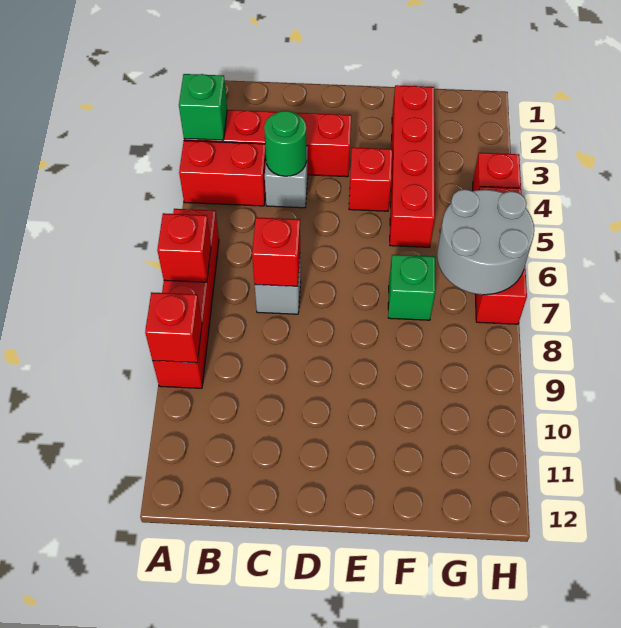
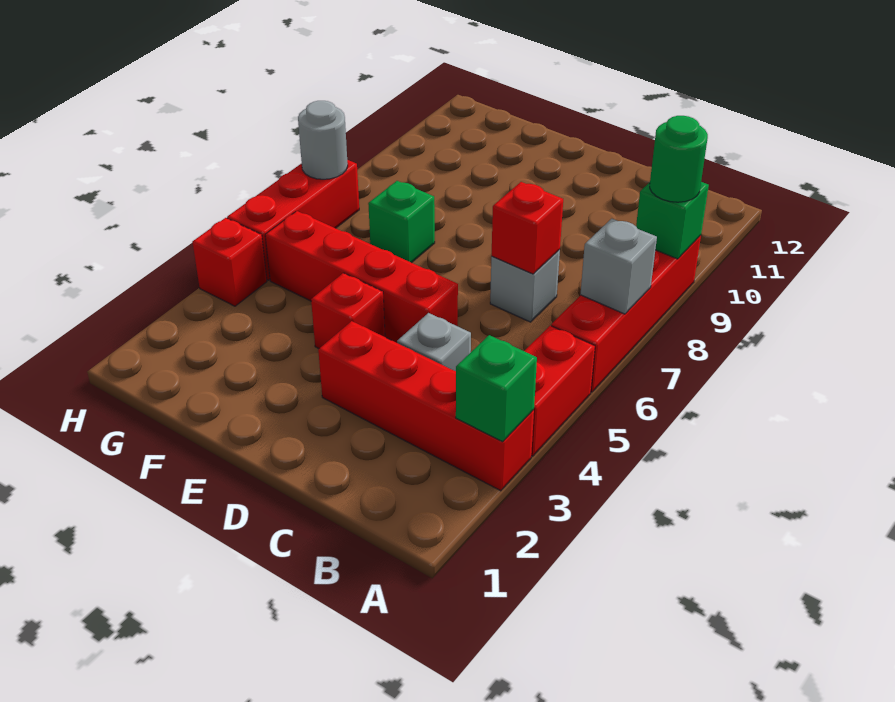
red 1x2 brick [179,141,266,206] -> red 1x2 brick turned to [525,326,595,456]
red 1x1 brick [157,213,211,282] -> grey 1x1 brick [580,219,657,314]
red 1x1 brick [145,292,202,363] -> green 1x1 brick [636,182,709,259]
green 1x1 round brick [264,111,307,176] -> green 1x1 round brick moved to [650,116,708,202]
red 1x4 brick [390,85,435,247] -> red 1x4 brick turned to [265,211,458,343]
grey 2x2 round brick [437,189,534,295] -> grey 1x1 round brick [298,101,348,179]

